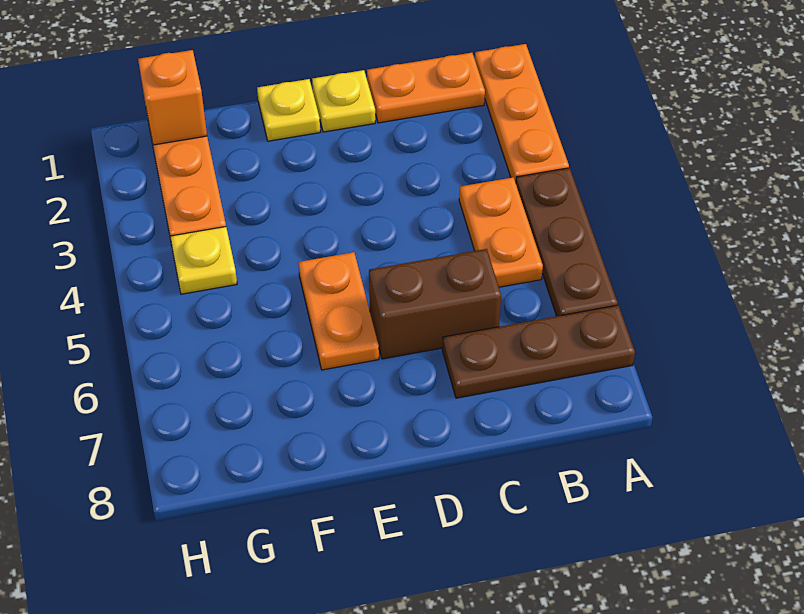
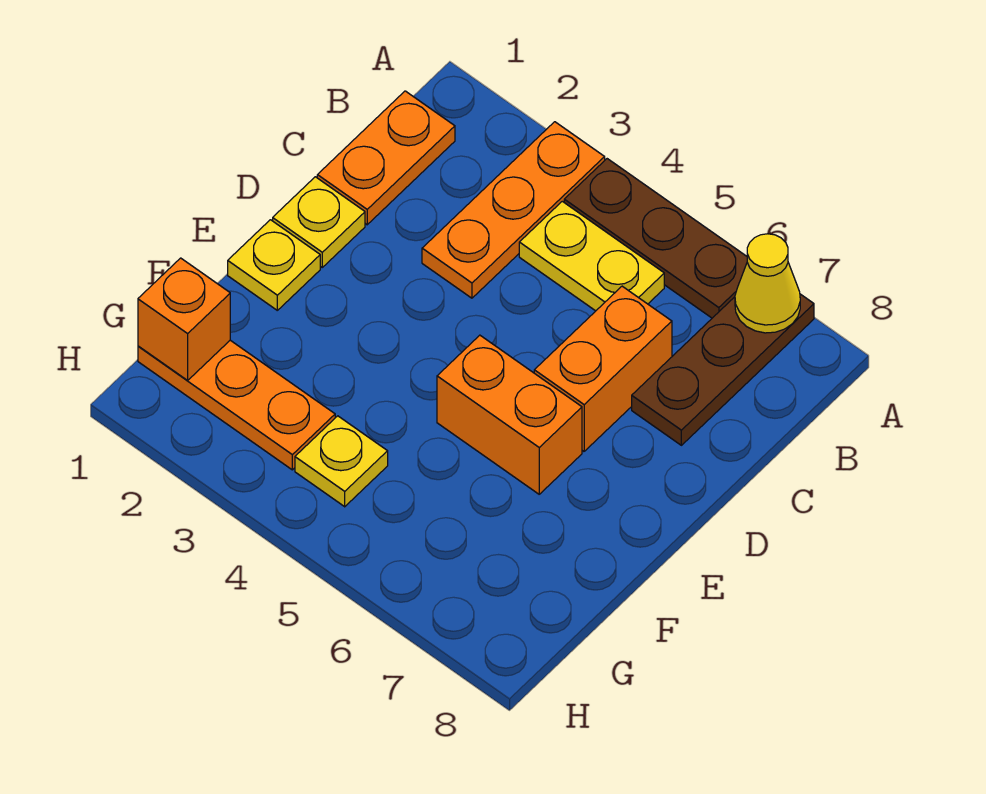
orange 1x3 plate [475,44,569,183] -> orange 1x3 plate turned to [422,122,605,298]
none -> yellow 1x1 cone [735,234,800,333]
orange 1x2 plate [459,177,543,287] -> yellow 1x2 plate [519,201,664,311]
brown 1x2 brick [369,249,501,359] -> orange 1x2 brick [534,286,672,451]
orange 1x2 plate [298,252,379,370] -> orange 1x2 brick [437,335,582,494]

